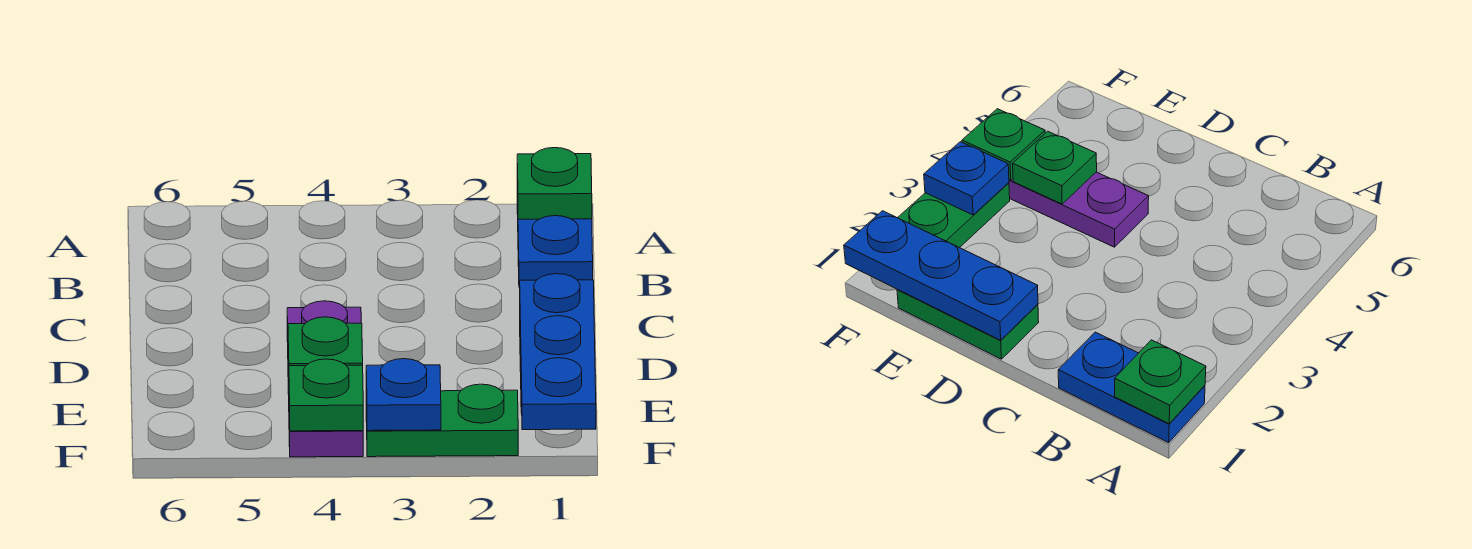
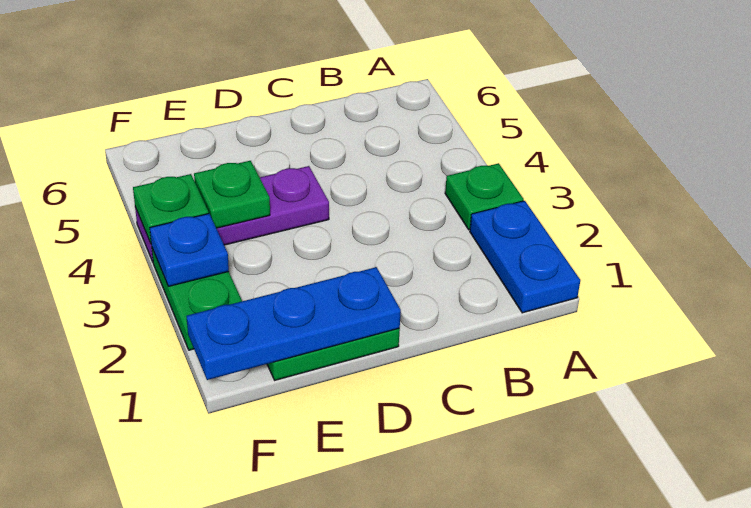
blue 1x2 plate [517,190,593,287] -> blue 1x2 plate turned to [470,201,580,313]
green 1x1 plate [517,148,592,219] -> green 1x1 plate moved to [445,163,524,230]

